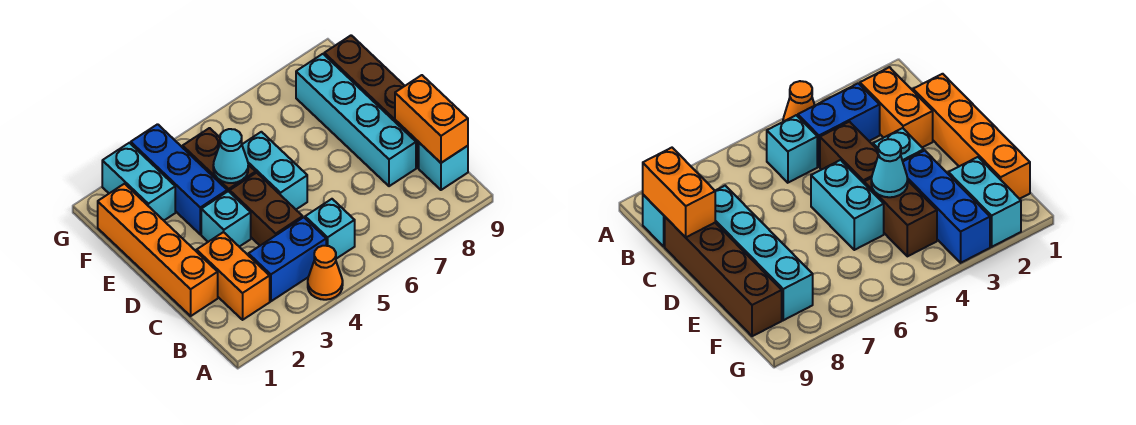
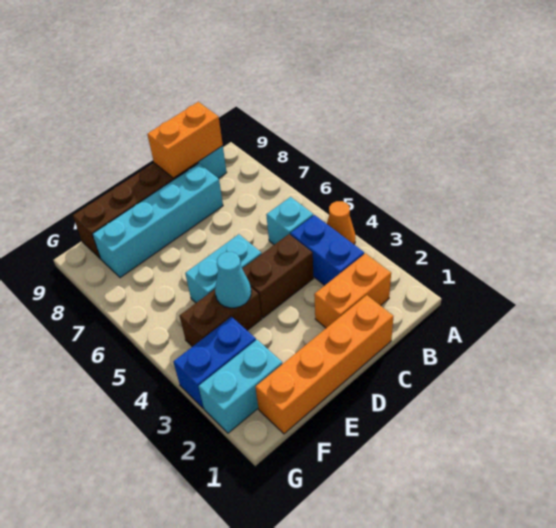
cyan 1x1 brick [201,191,251,247] -> none
blue 1x3 brick [131,124,227,234] -> blue 1x2 brick [173,317,256,408]

